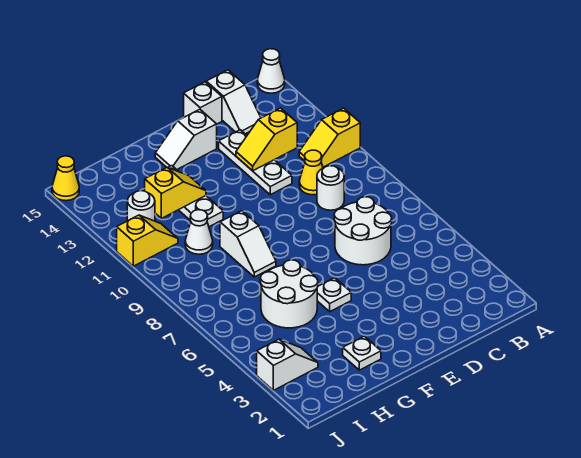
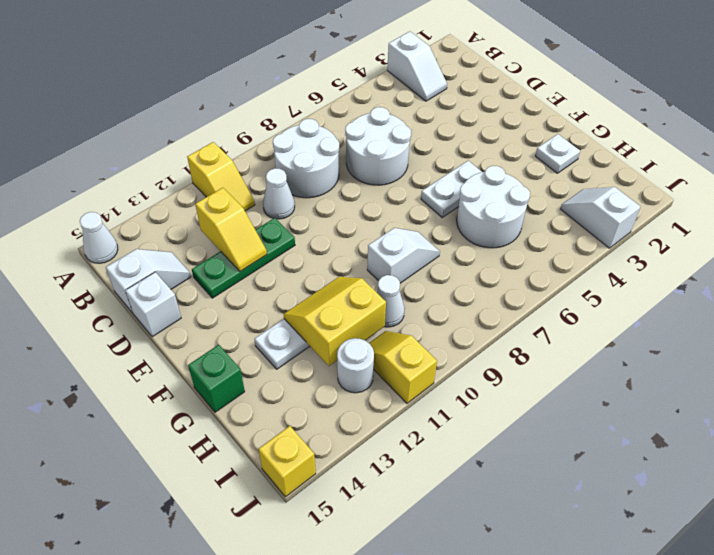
white 1x1 round brick [317,166,344,210] -> white 2x2 round brick [273,119,339,198]
yellow 1x1 cone [299,150,323,195] -> white 1x1 cone [263,168,295,219]
white 1x3 plate [219,130,292,195] -> green 1x3 plate [192,218,295,298]
white 1x2 slope [155,109,217,170] -> white 1x2 slope moved to [387,31,447,101]
white 1x1 plate [317,278,351,311] -> white 1x2 plate [421,161,482,217]
yellow 1x2 slope [145,167,206,218] -> yellow 2x2 slope [283,277,386,366]
none -> green 1x1 brick [188,345,245,412]
yellow 1x1 cone [52,156,79,201] -> yellow 1x1 brick [258,426,316,497]

